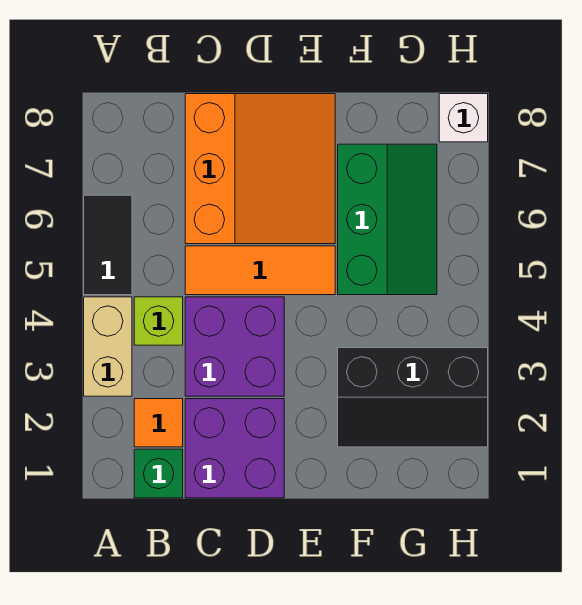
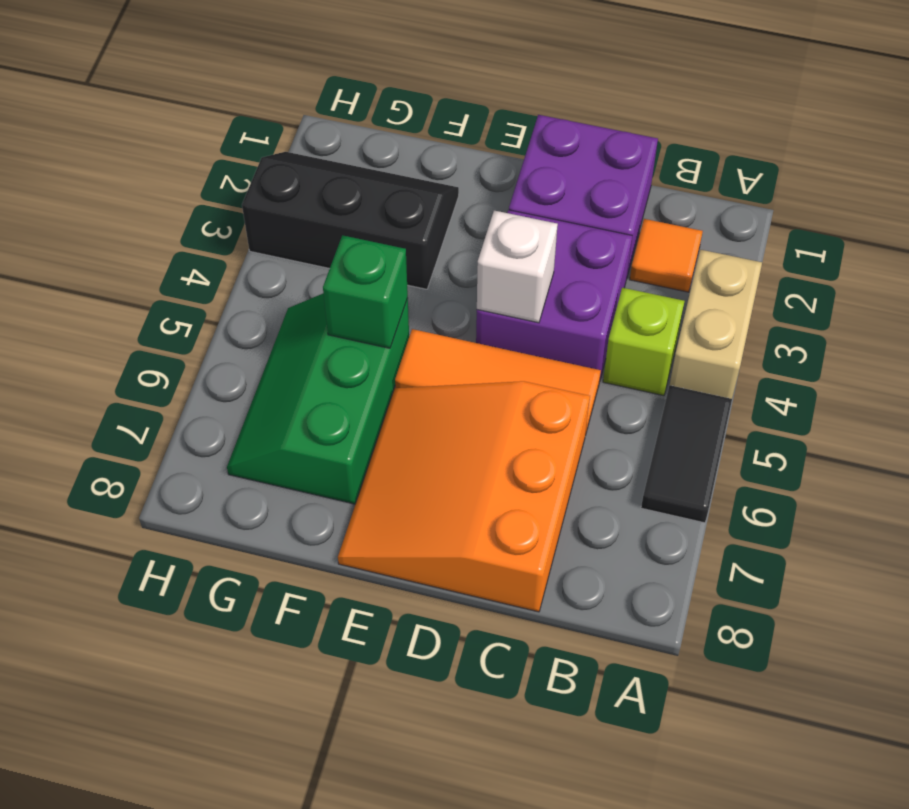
green 1x1 brick [134,449,183,498] -> green 1x1 brick moved to [323,235,408,348]
white 1x1 brick [439,94,488,142] -> white 1x1 brick moved to [477,211,558,323]

